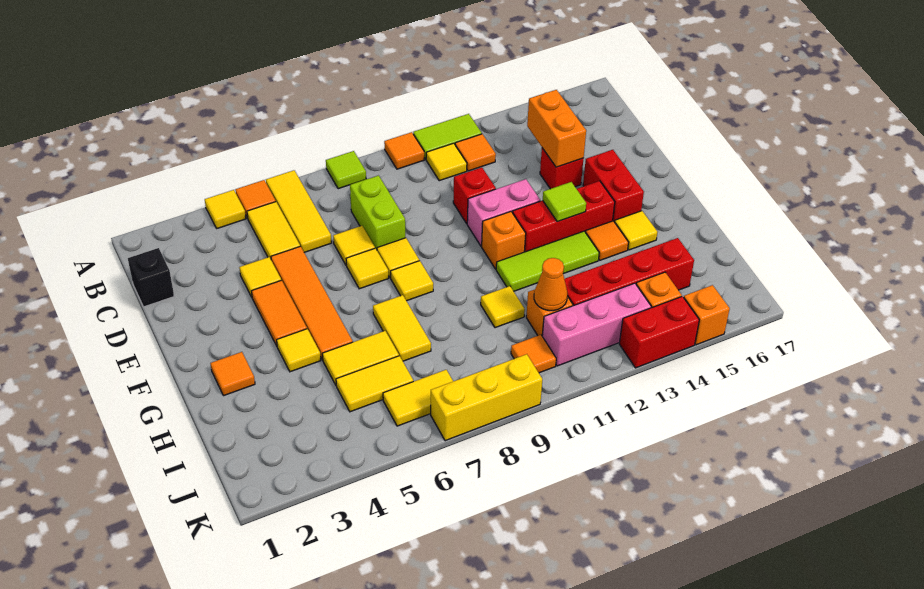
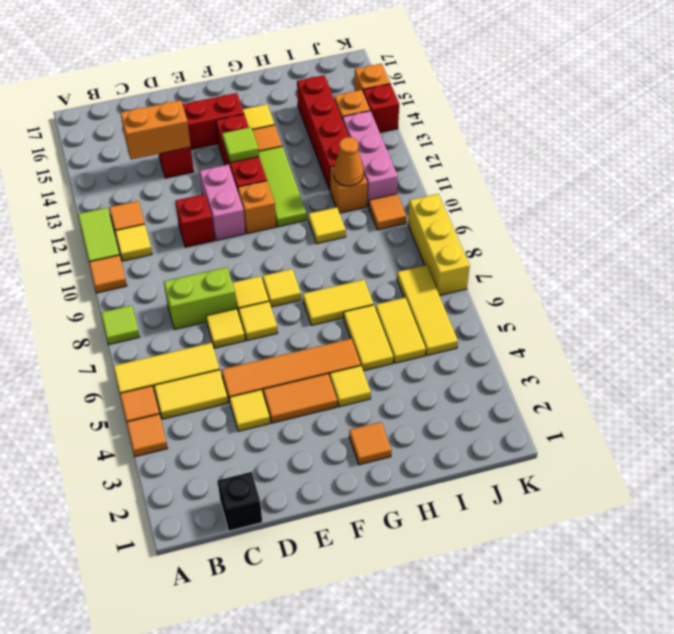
yellow 1x1 tile [205,190,246,228] -> orange 1x1 tile [127,414,168,457]
yellow 1x2 tile [383,370,453,426] -> yellow 1x3 tile [397,265,458,355]
red 1x2 brick [619,296,699,368] -> red 1x1 brick [363,84,399,133]

